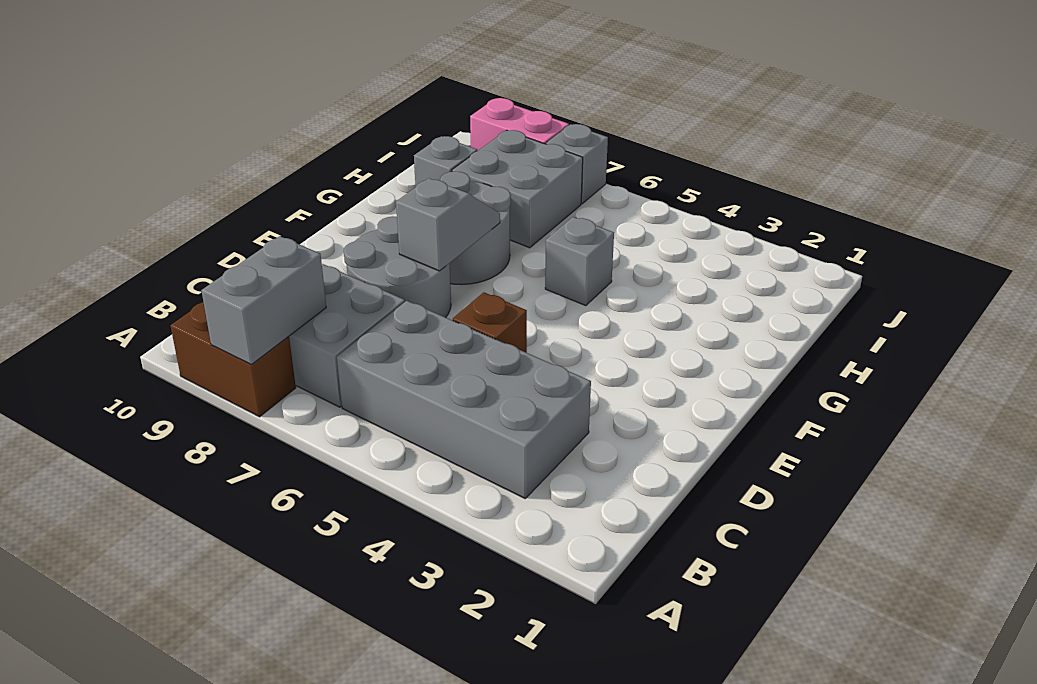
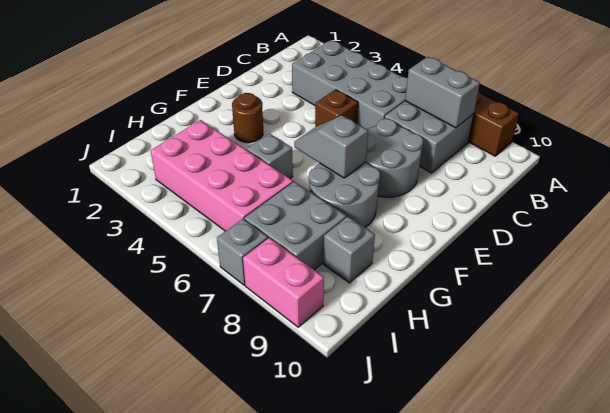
grey 1x2 brick [201,236,326,364] -> grey 1x2 brick turned to [405,57,480,128]
grey 1x2 slope [396,178,500,271] -> grey 1x2 slope turned to [294,115,368,178]
none -> brown 1x1 round brick [232,93,263,143]
none -> pink 2x4 brick [151,120,293,231]

